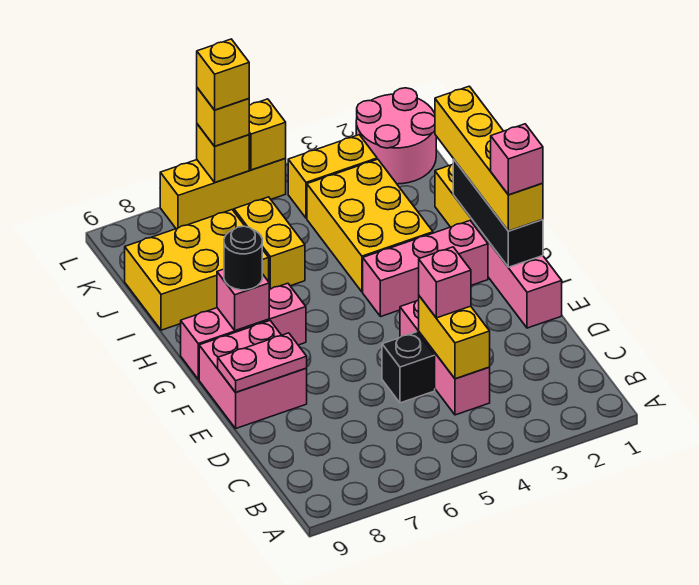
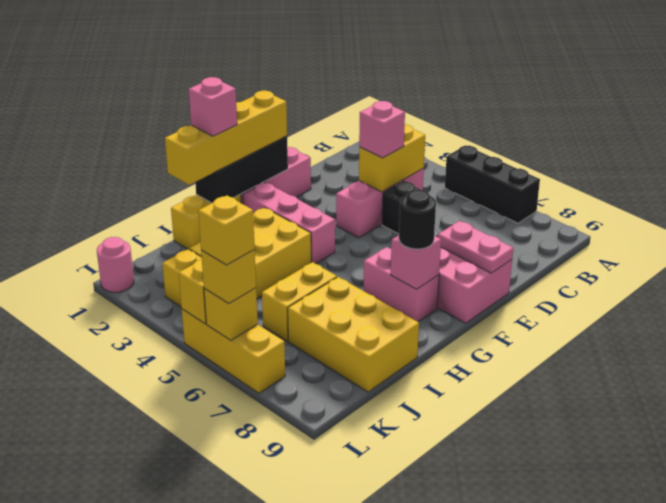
none -> black 1x3 brick [445,146,540,223]
pink 1x1 brick [491,124,543,195] -> pink 1x1 brick moved to [189,77,237,136]
pink 1x3 brick [181,283,306,379] -> pink 1x2 brick [363,247,439,322]
pink 2x2 round brick [356,88,436,184] -> pink 1x1 round brick [97,237,134,292]

